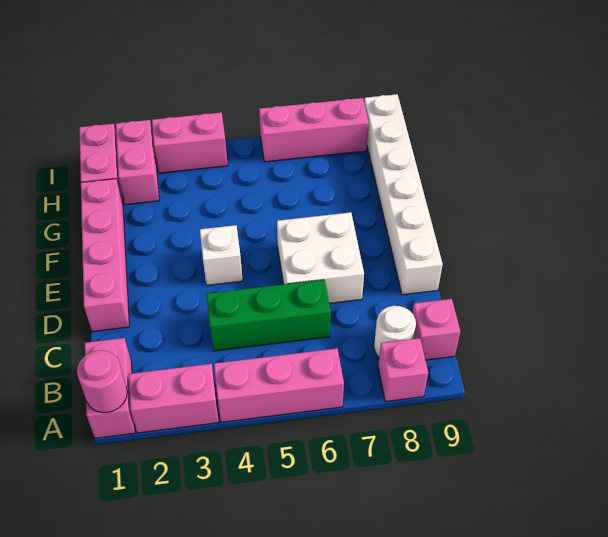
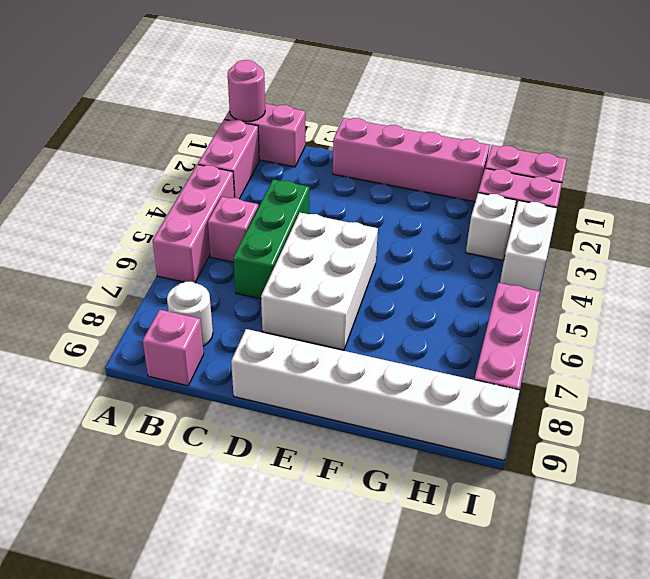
pink 1x1 brick [378,338,428,402] -> pink 1x1 brick moved to [208,197,258,262]
white 2x2 brick [277,212,364,303] -> white 2x3 brick [261,213,378,350]
white 1x1 brick [200,225,243,285] -> white 1x1 brick moved to [466,193,516,260]
pink 1x2 brick [152,112,228,173] -> white 1x2 brick [500,200,557,291]

